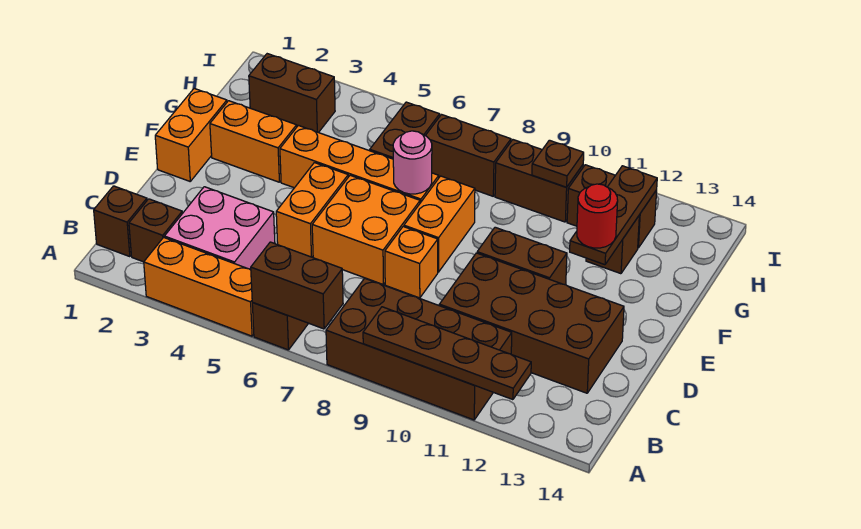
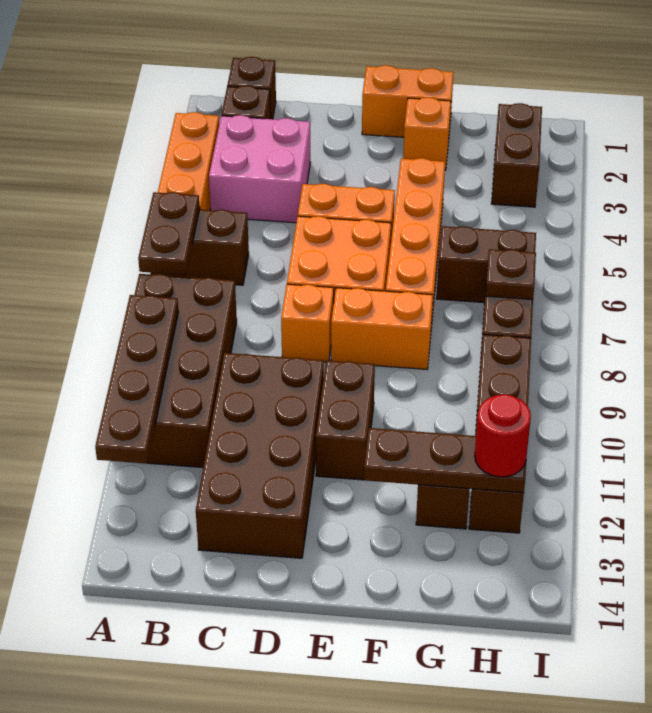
brown 1x2 brick [251,242,343,329] -> brown 1x2 plate [138,192,200,275]
orange 1x2 brick [210,101,297,182] -> orange 1x1 brick [403,97,451,170]
pink 1x1 round brick [393,131,432,194] -> none
red 1x1 round brick [577,184,618,248] -> red 1x1 round brick moved to [475,394,531,477]
brown 1x1 plate [532,140,584,187] -> brown 1x1 plate moved to [485,249,536,300]

